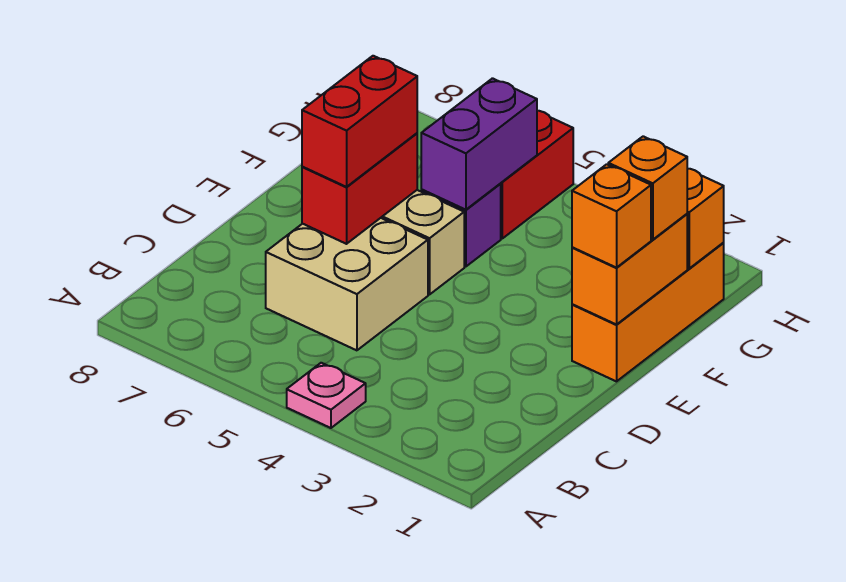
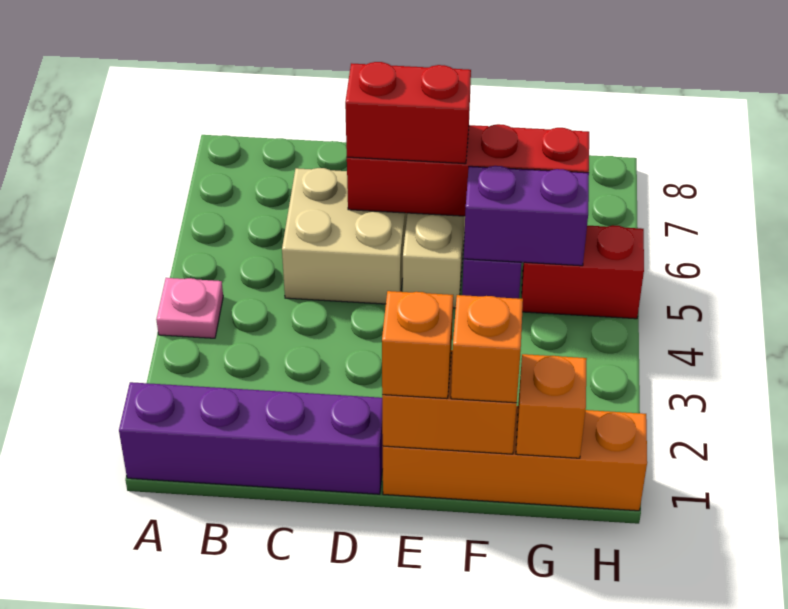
none -> purple 1x4 brick [119,382,383,494]
red 1x2 brick [302,133,417,244] -> red 1x4 brick [347,124,589,216]
orange 1x3 brick [572,243,724,381] -> orange 1x4 brick [383,406,647,511]

